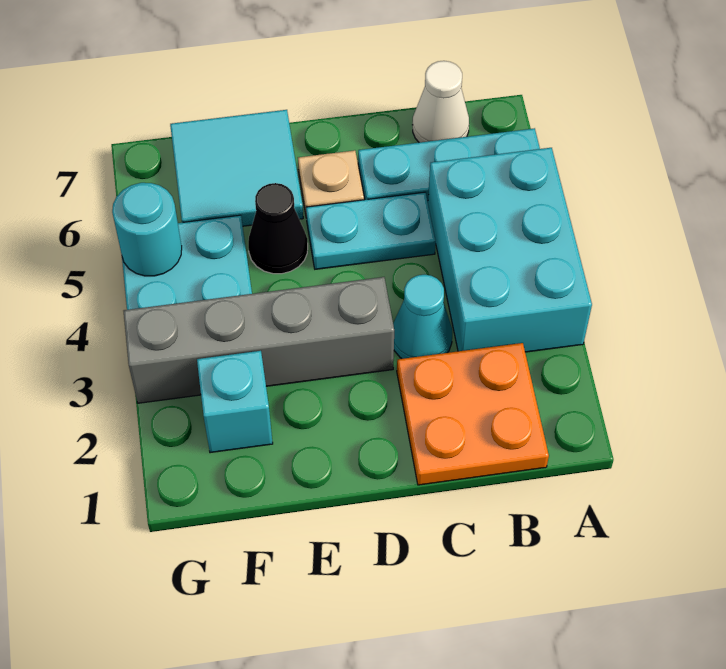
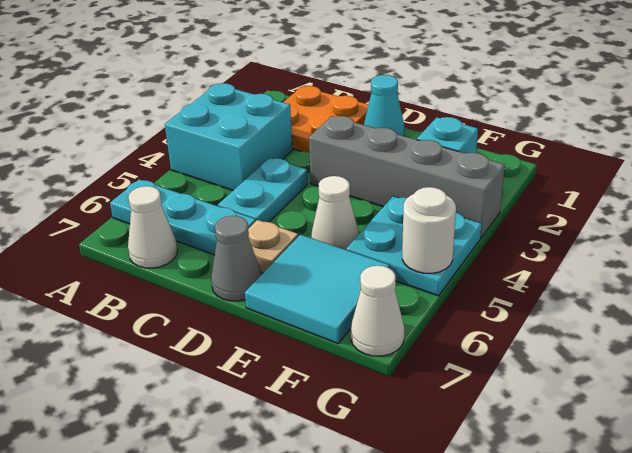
cyan 2x3 brick [428,148,592,352] -> cyan 2x2 brick [165,83,293,190]
cyan 1x1 cone [393,275,452,359] -> cyan 1x1 cone moved to [364,75,405,136]
cyan 1x2 plate [306,192,436,269] -> cyan 1x2 plate turned to [218,158,308,222]
none -> grey 1x1 cone [211,216,262,301]
black 1x1 cone [248,183,308,274] -> white 1x1 cone [311,176,359,250]
cyan 1x1 round brick [112,183,182,276] -> white 1x1 round brick [402,187,456,273]
none -> white 1x1 cone [351,266,404,356]

